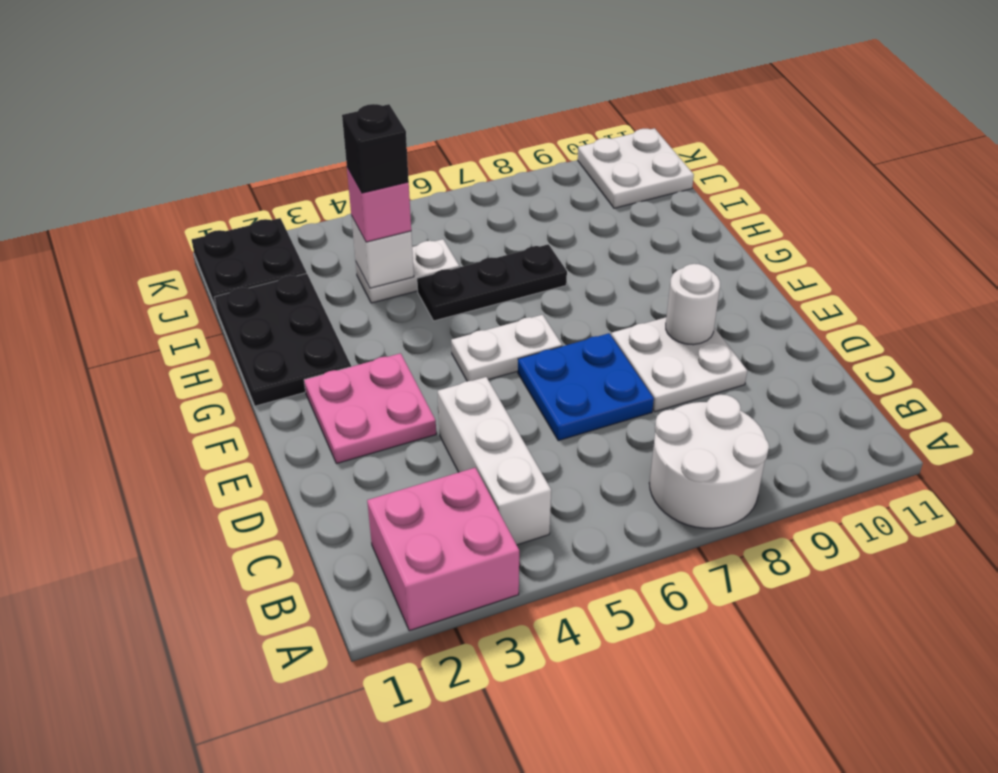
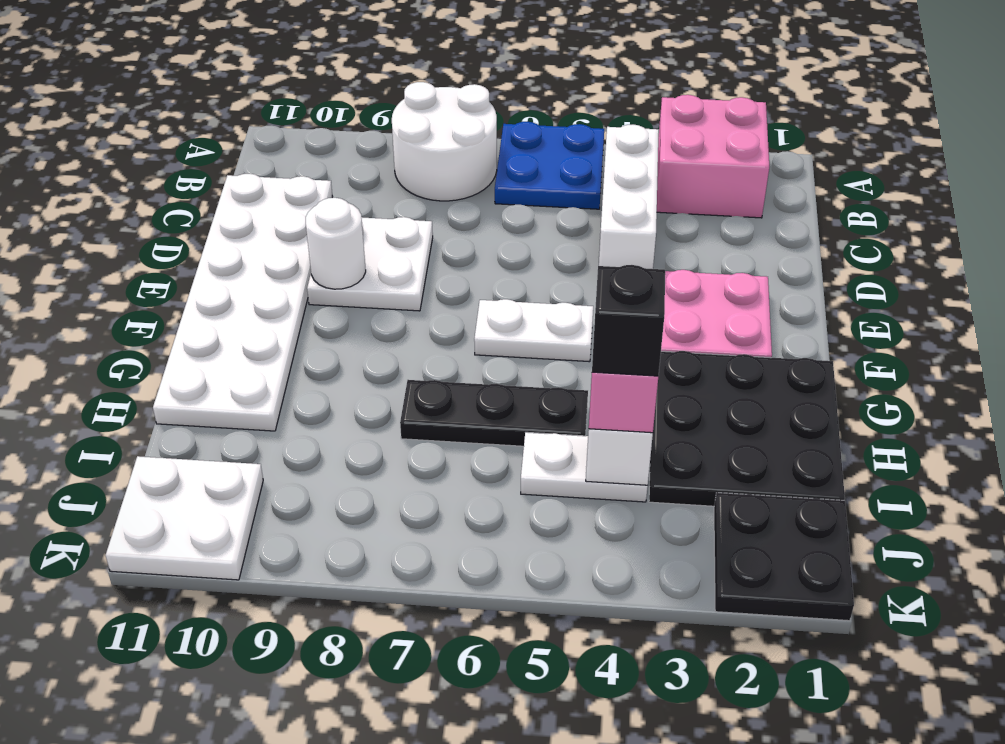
none -> white 2x6 plate [153,174,333,431]
blue 2x2 plate [518,333,654,441] -> blue 2x2 plate moved to [495,122,604,209]
black 2x3 plate [214,274,351,406] -> black 3x3 plate [649,351,845,506]

